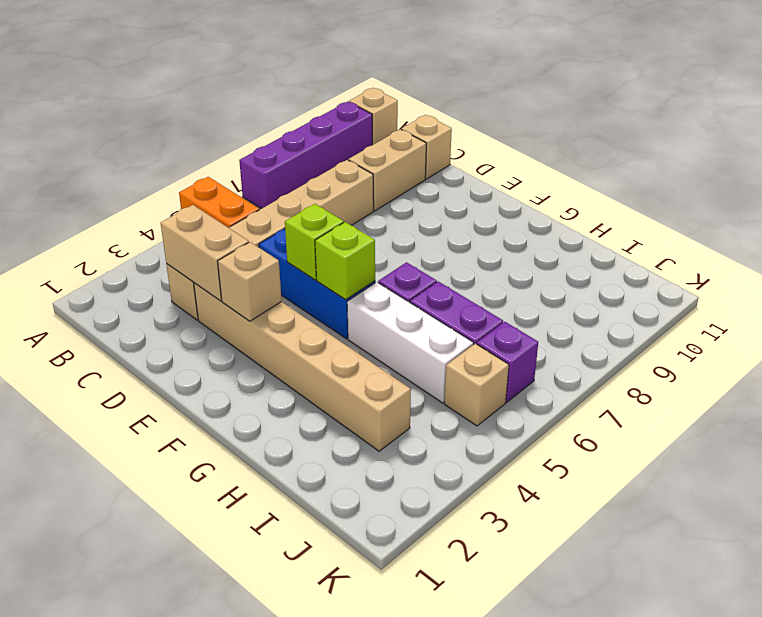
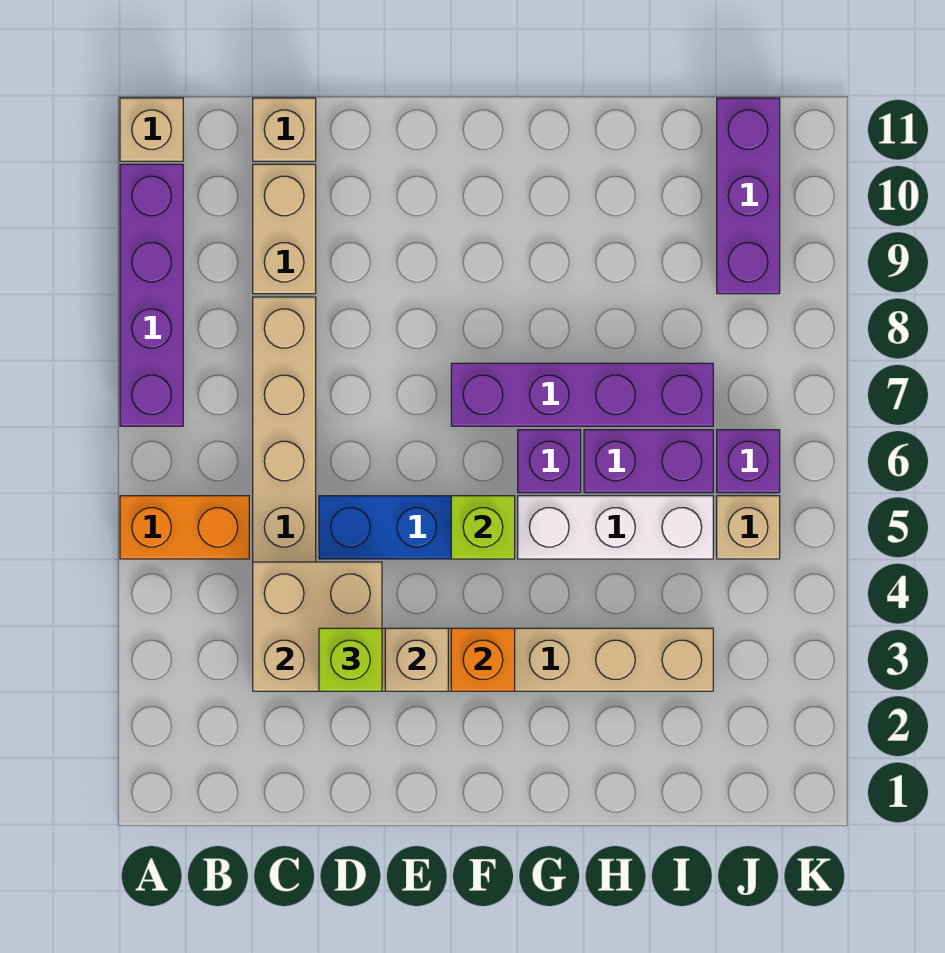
tan 1x2 brick [161,205,249,301] -> tan 2x2 brick [253,562,382,691]
lime 1x1 brick [285,204,344,280] -> lime 1x1 brick moved to [319,628,382,691]
none -> orange 1x1 brick [451,628,515,691]
none -> purple 1x4 brick [451,363,713,426]
none -> purple 1x3 brick [717,98,780,294]

